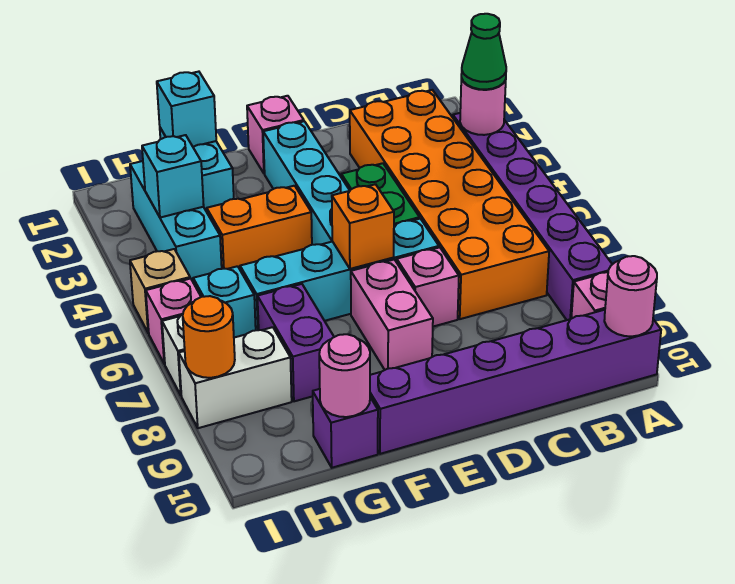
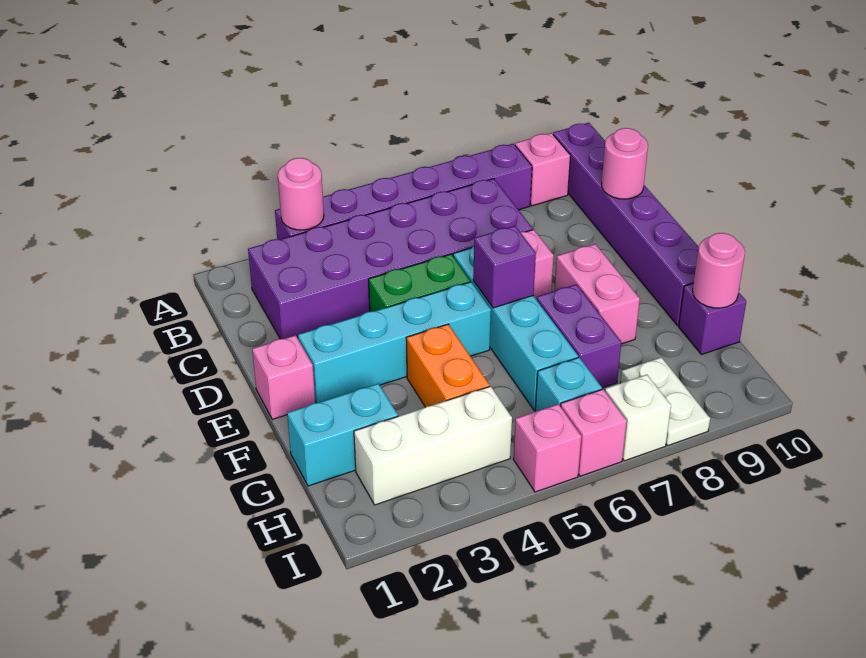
green 1x1 cone [461,14,506,89] -> none
pink 1x1 round brick [604,256,657,336] -> pink 1x1 round brick moved to [602,128,648,199]
orange 2x6 brick [350,90,549,319] -> purple 2x6 brick [248,179,533,339]
orange 1x1 brick [332,184,394,269] -> purple 1x1 brick [473,226,536,308]
pink 1x2 brick [351,260,433,370] -> pink 1x2 brick turned to [554,244,640,344]
cyan 1x1 brick [157,72,216,147] -> none
purple 1x2 brick [257,284,334,401] -> purple 1x2 brick turned to [536,284,621,388]
cyan 1x3 brick [130,161,222,281] -> white 1x3 brick [354,386,512,505]
cyan 1x1 brick [142,135,204,218] -> none
white 1x2 brick [179,327,292,428] -> white 1x2 plate [620,357,710,445]
tan 1x1 brick [130,249,190,333] -> pink 1x1 brick [513,404,581,492]
orange 1x1 round brick [183,296,235,378] -> none

